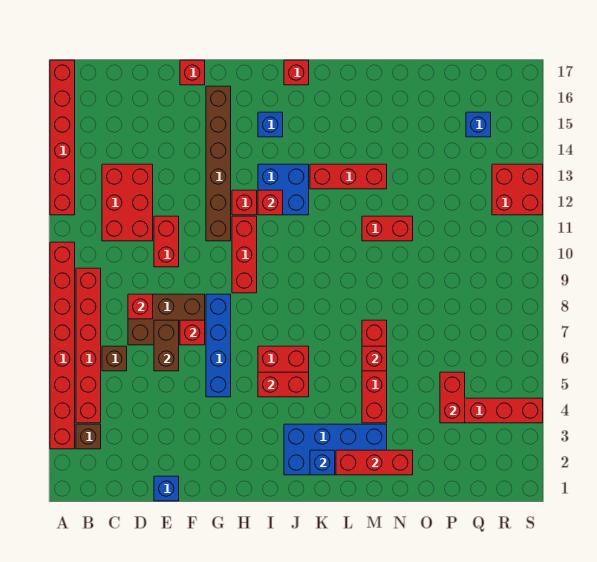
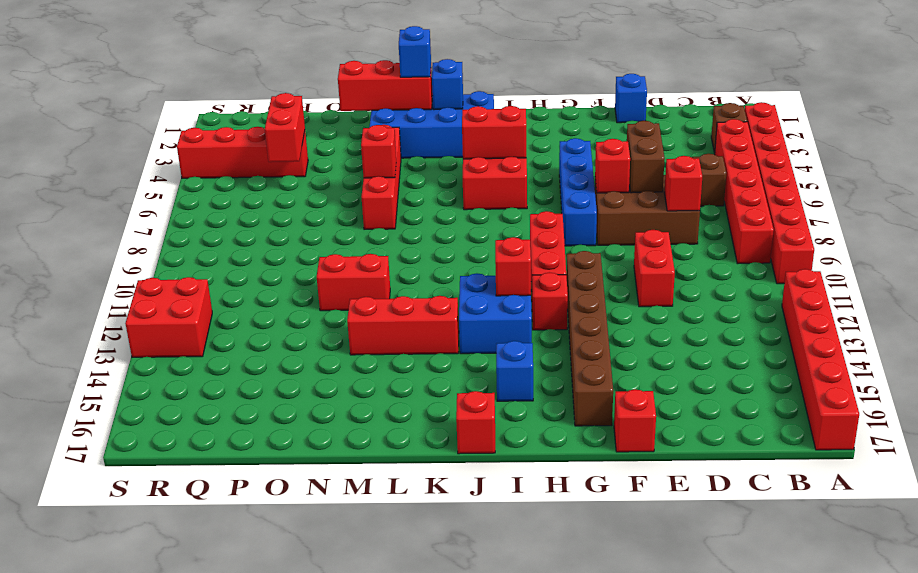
red 2x3 brick [102,164,153,241] -> none
blue 1x1 brick [466,112,491,137] -> blue 1x1 brick moved to [399,26,431,77]

